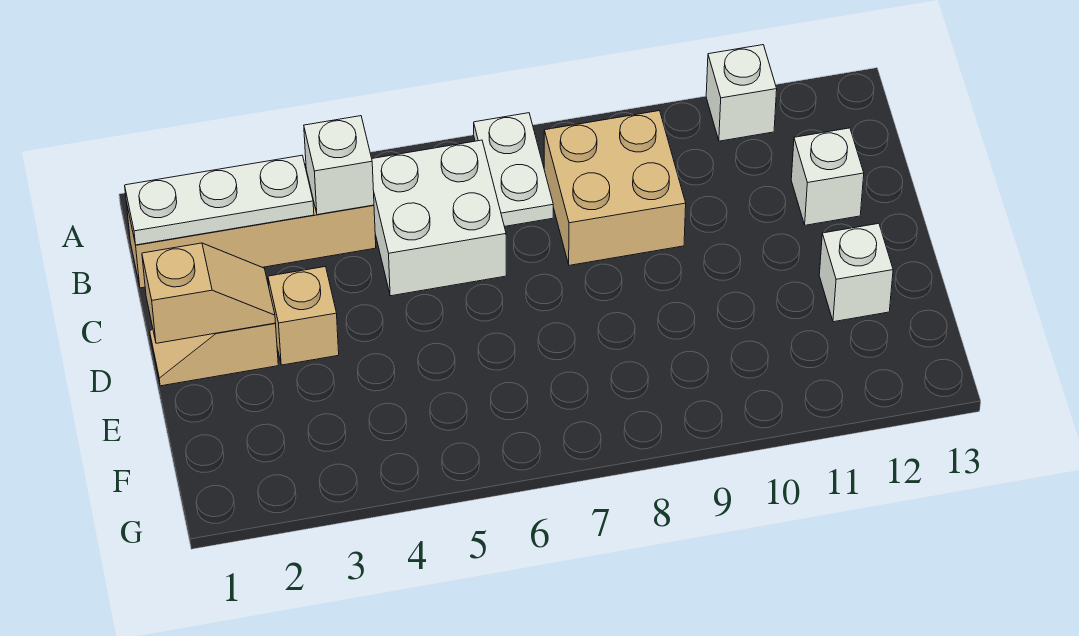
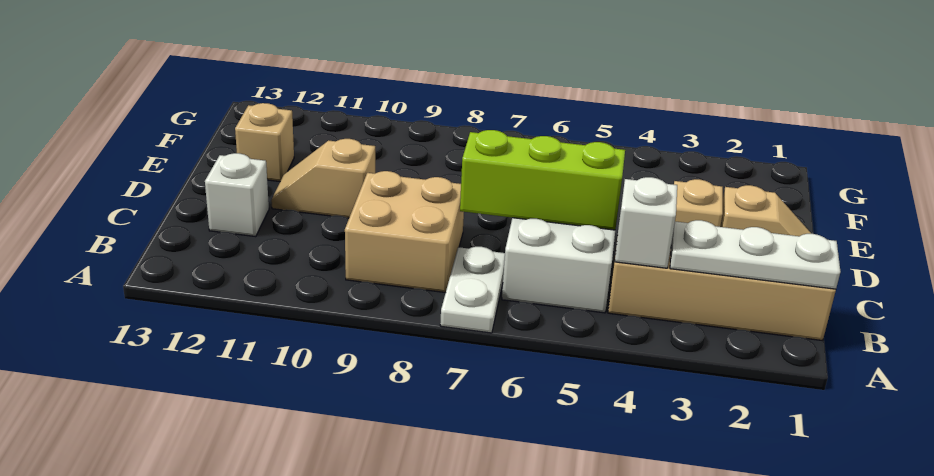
white 1x1 brick [706,45,777,141] -> none
none -> lime 1x3 brick [460,130,625,230]
tan 1x2 slope [142,243,275,343] -> tan 1x2 slope moved to [271,139,375,218]
white 1x1 brick [819,223,893,322] -> tan 1x1 brick [235,103,294,182]

